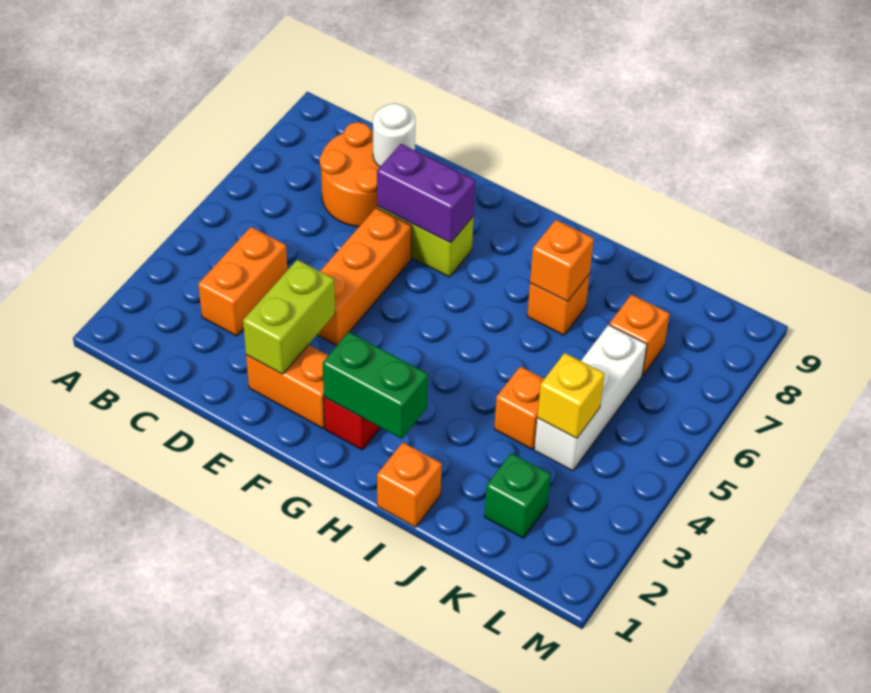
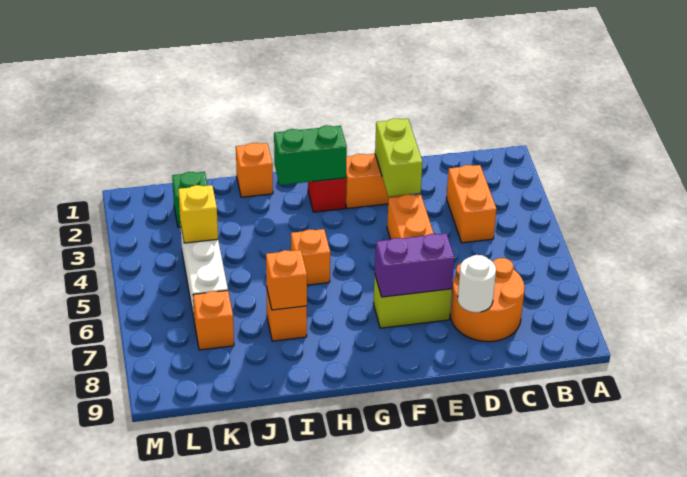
orange 1x1 brick [494,366,544,449] -> orange 1x1 brick moved to [291,229,330,285]

